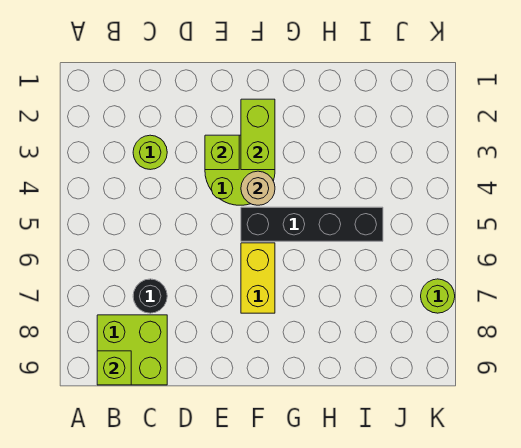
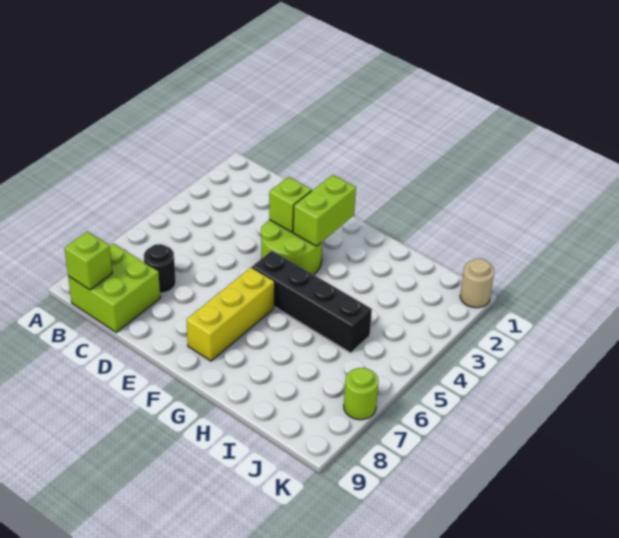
lime 1x1 round brick [133,135,167,170] -> none
tan 1x1 round brick [241,171,275,205] -> tan 1x1 round brick moved to [460,259,494,308]
yellow 1x2 brick [241,243,275,313] -> yellow 1x3 brick [186,267,275,361]

